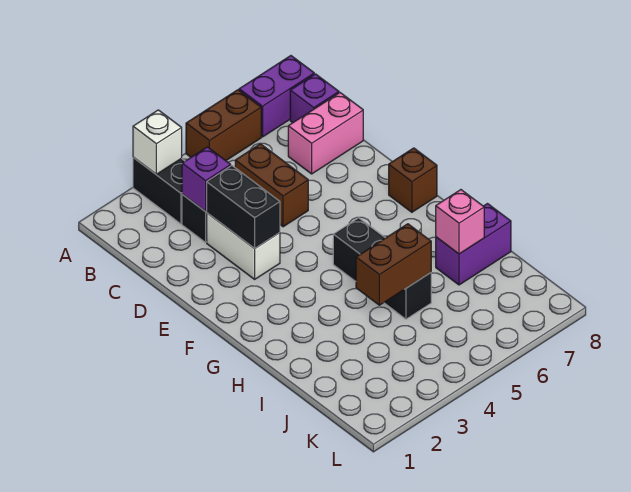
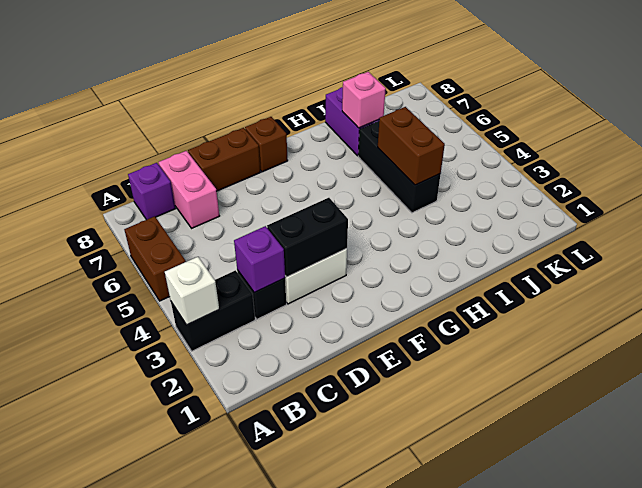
purple 1x2 brick [239,56,314,137] -> none
brown 1x2 brick [235,144,308,227] -> brown 1x2 brick moved to [188,128,260,191]
black 1x3 brick [333,218,431,319] -> black 1x3 brick turned to [358,121,441,213]

